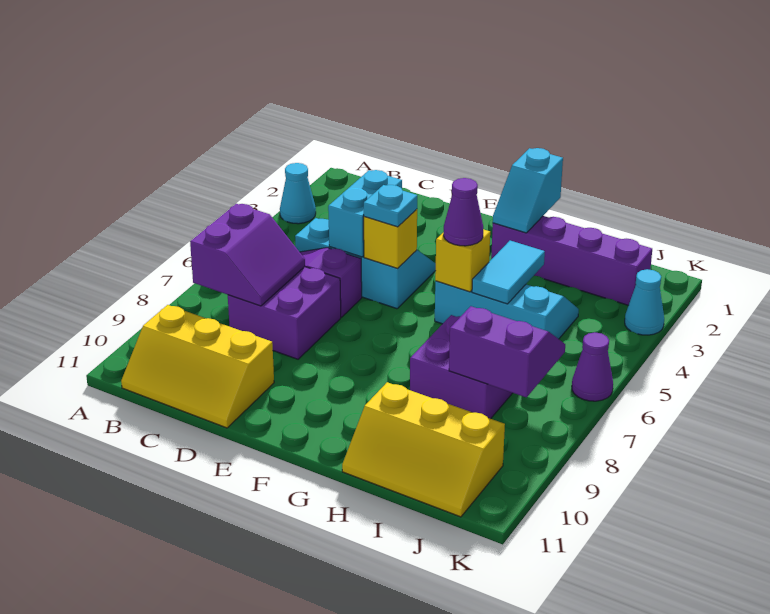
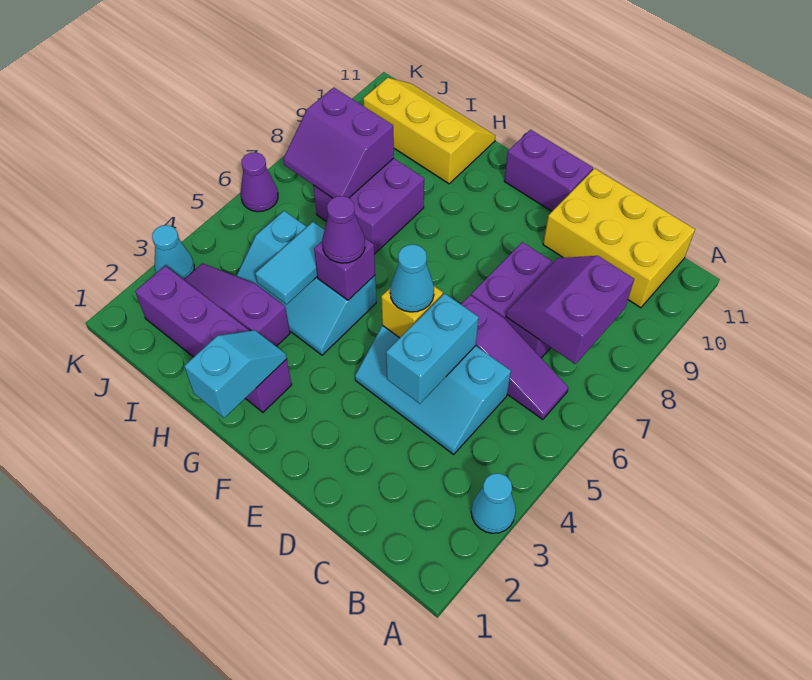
yellow 2x3 slope [121,305,274,428] -> yellow 2x3 brick [543,168,695,308]
cyan 1x1 plate [364,185,417,227] -> cyan 1x1 cone [390,245,434,312]
none -> purple 1x2 brick [504,130,593,211]
yellow 1x1 brick [435,229,490,292] -> purple 1x1 brick [314,238,375,300]
none -> purple 1x3 slope [184,263,290,346]

